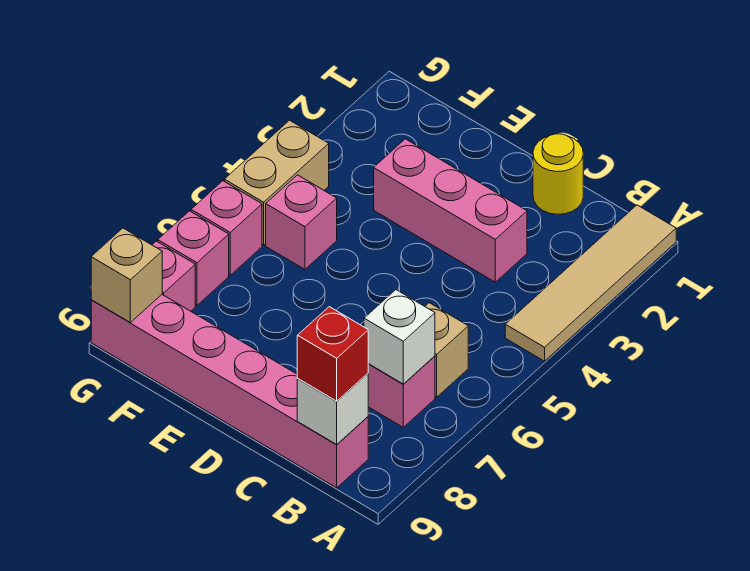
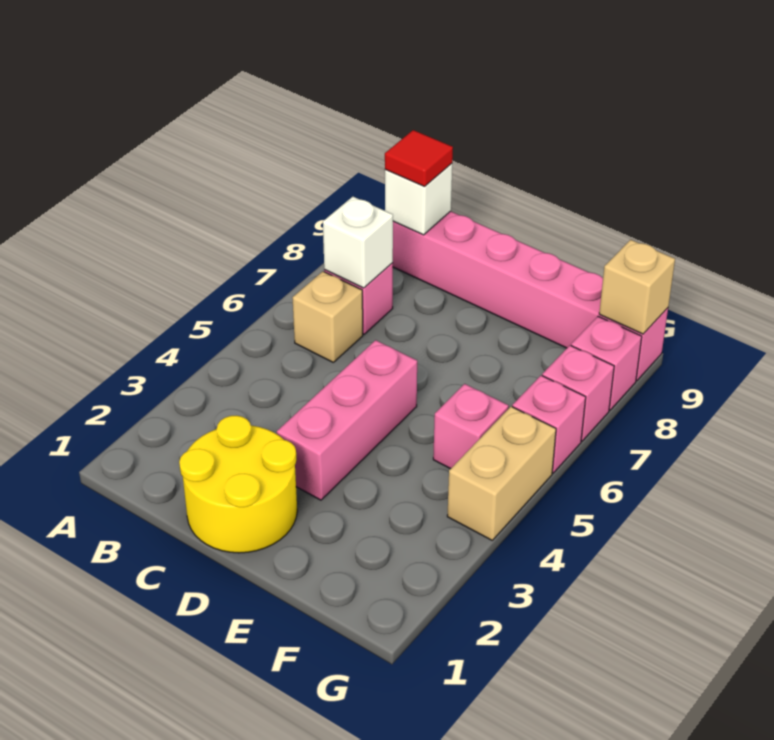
tan 1x4 tile [505,205,676,361] -> none
red 1x1 brick [297,307,368,401] -> red 1x1 tile [385,130,453,187]
yellow 1x1 round brick [533,134,583,214] -> yellow 2x2 round brick [179,416,297,553]
pink 1x3 brick [374,139,527,282] -> pink 1x3 brick turned to [277,340,417,500]

